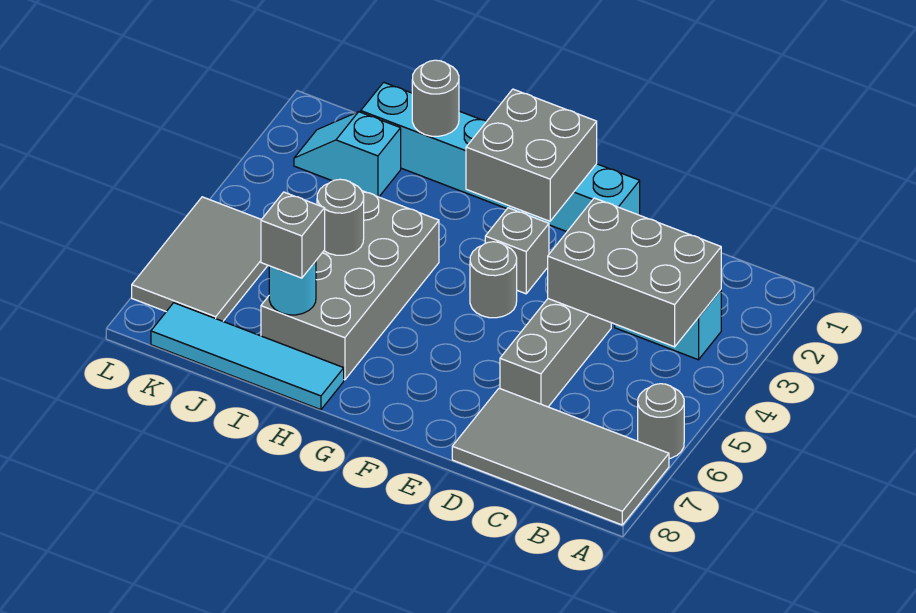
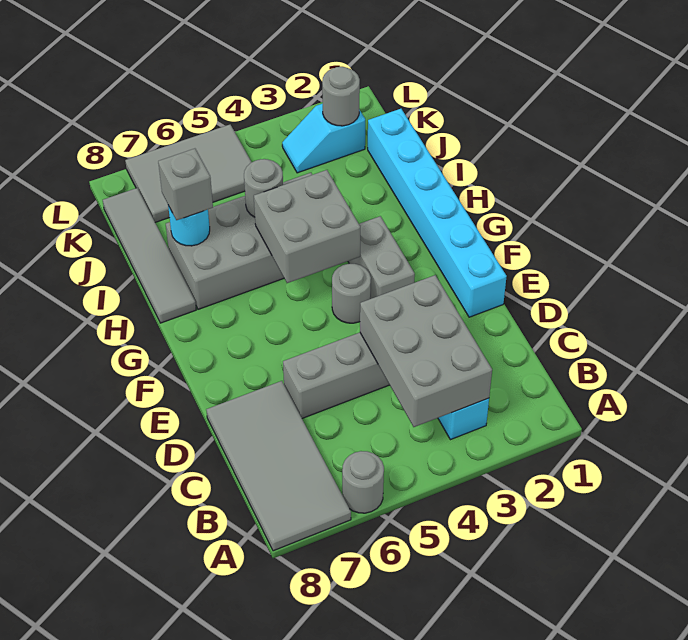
grey 2x2 brick [466,89,597,221] -> grey 2x2 brick moved to [254,170,360,283]
grey 1x1 brick [485,208,549,294] -> grey 1x2 brick [348,216,415,299]
cyan 1x4 tile [151,303,344,410] -> grey 1x4 tile [103,188,196,323]
grey 1x1 round brick [412,60,459,136] -> grey 1x1 round brick moved to [322,67,360,126]
cyan 1x2 slope [294,112,401,197] -> cyan 1x2 slope turned to [282,104,365,173]

